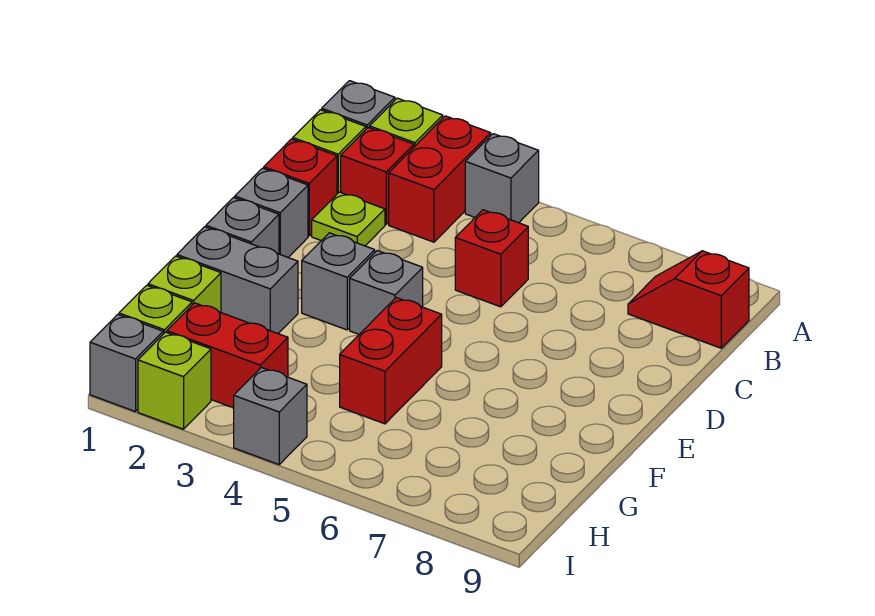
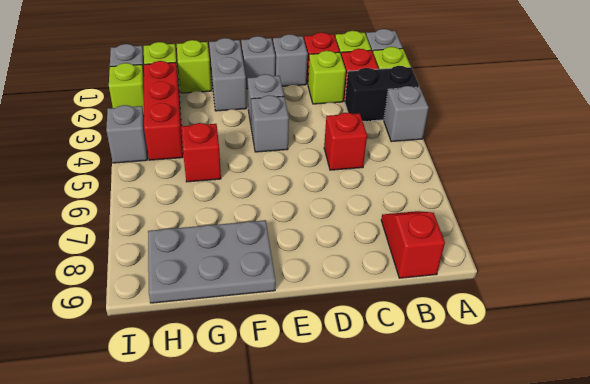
red 1x2 brick [389,116,491,242] -> black 1x2 brick [345,66,419,121]
lime 1x1 plate [312,192,385,246] -> lime 1x1 brick [308,51,346,104]
red 1x2 brick [340,298,442,424] -> red 1x1 brick [181,123,221,182]
none -> grey 2x3 plate [148,220,276,303]
red 1x2 brick [167,303,288,408] -> red 1x3 brick [144,61,183,160]

